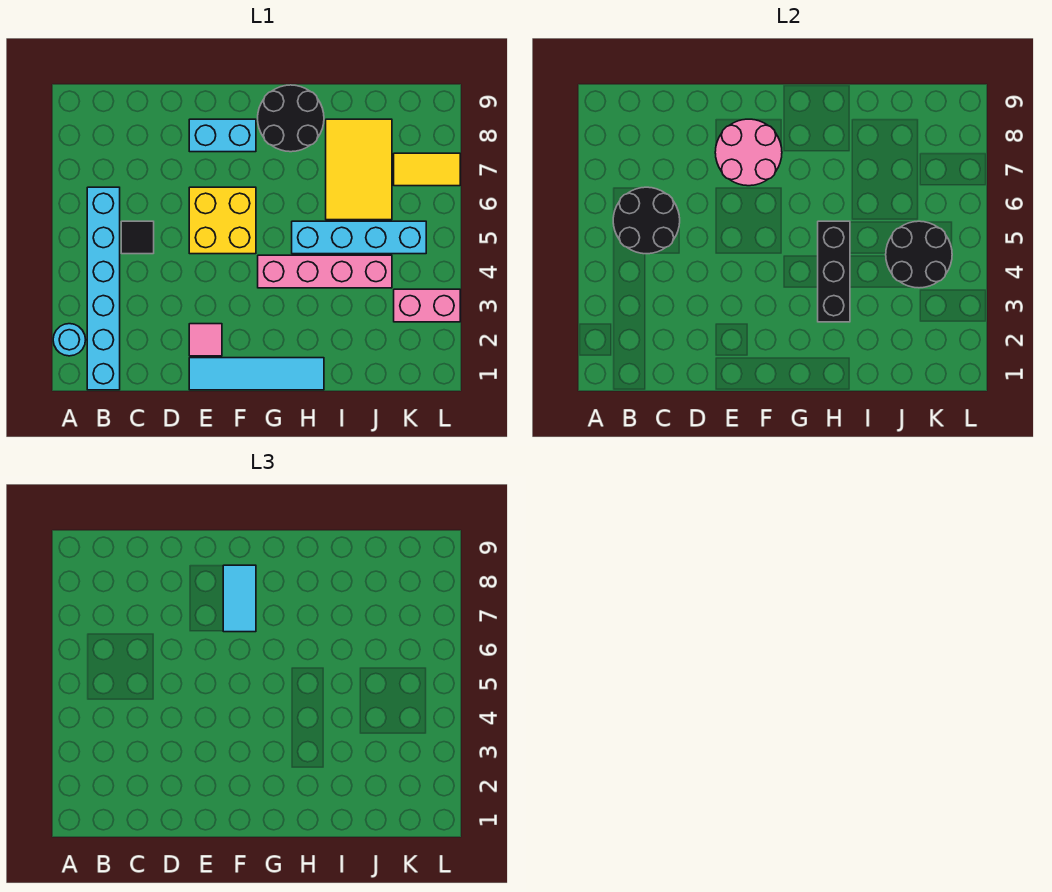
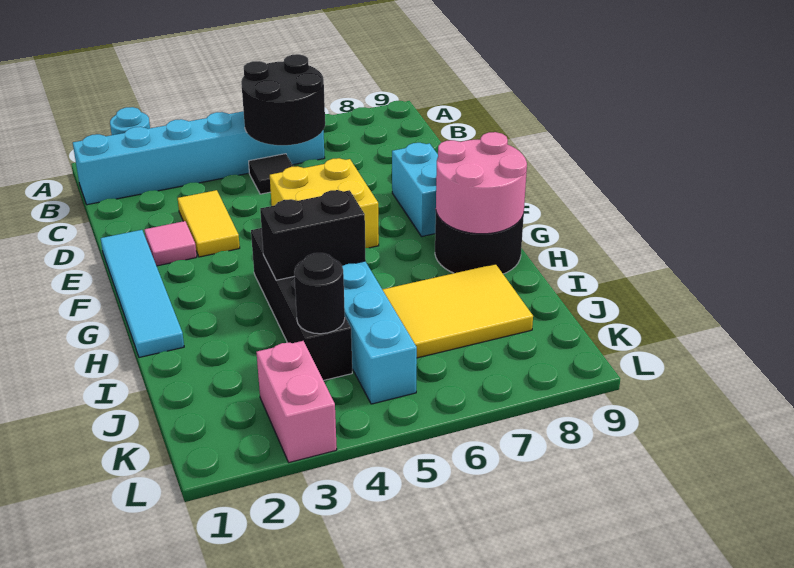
pink 2x2 round brick [715,119,782,186] -> pink 2x2 round brick moved to [436,132,527,234]
cyan 1x2 tile [223,565,256,632] -> none
pink 1x4 brick [258,255,392,288] -> black 1x4 brick [251,228,352,380]
black 1x3 brick [818,221,850,322] -> black 1x2 brick [260,190,366,280]
black 2x2 round brick [886,221,952,288] -> black 1x1 round brick [294,253,345,334]
yellow 1x2 tile [394,153,460,186] -> yellow 1x2 tile moved to [178,190,240,257]

